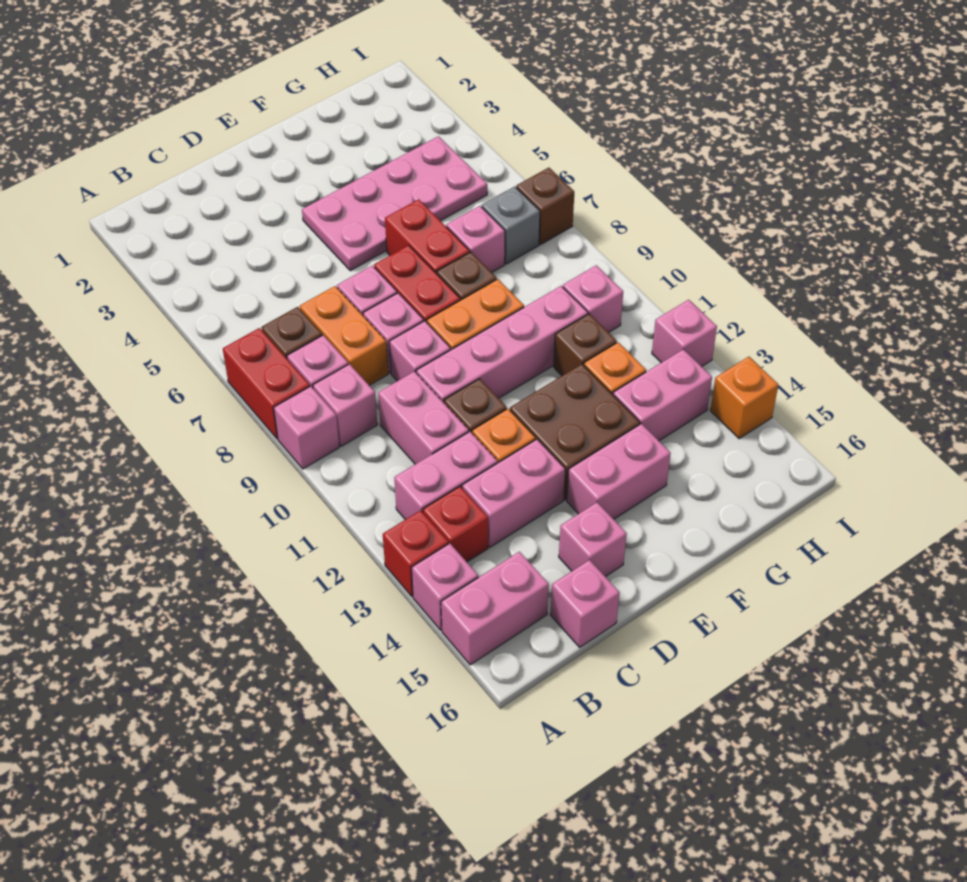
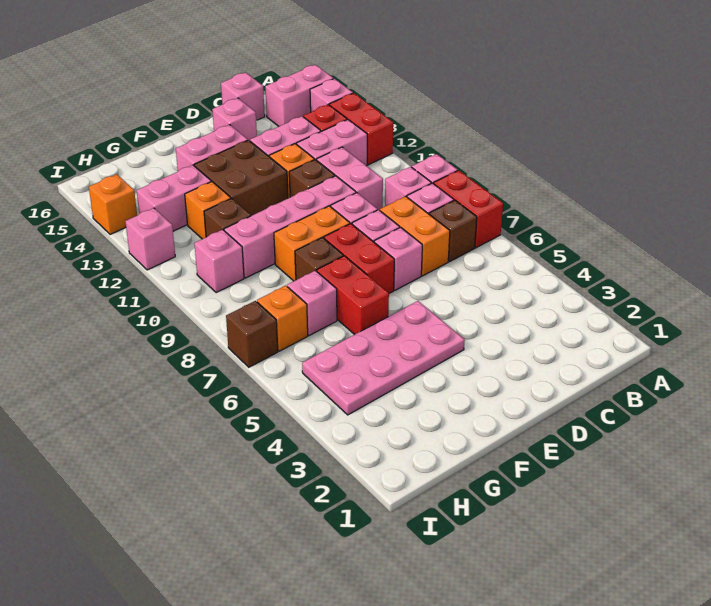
red 1x1 brick [383,510,449,596] -> red 1x2 brick [329,93,393,165]
grey 1x1 brick [482,186,540,264] -> orange 1x1 brick [257,285,308,351]

